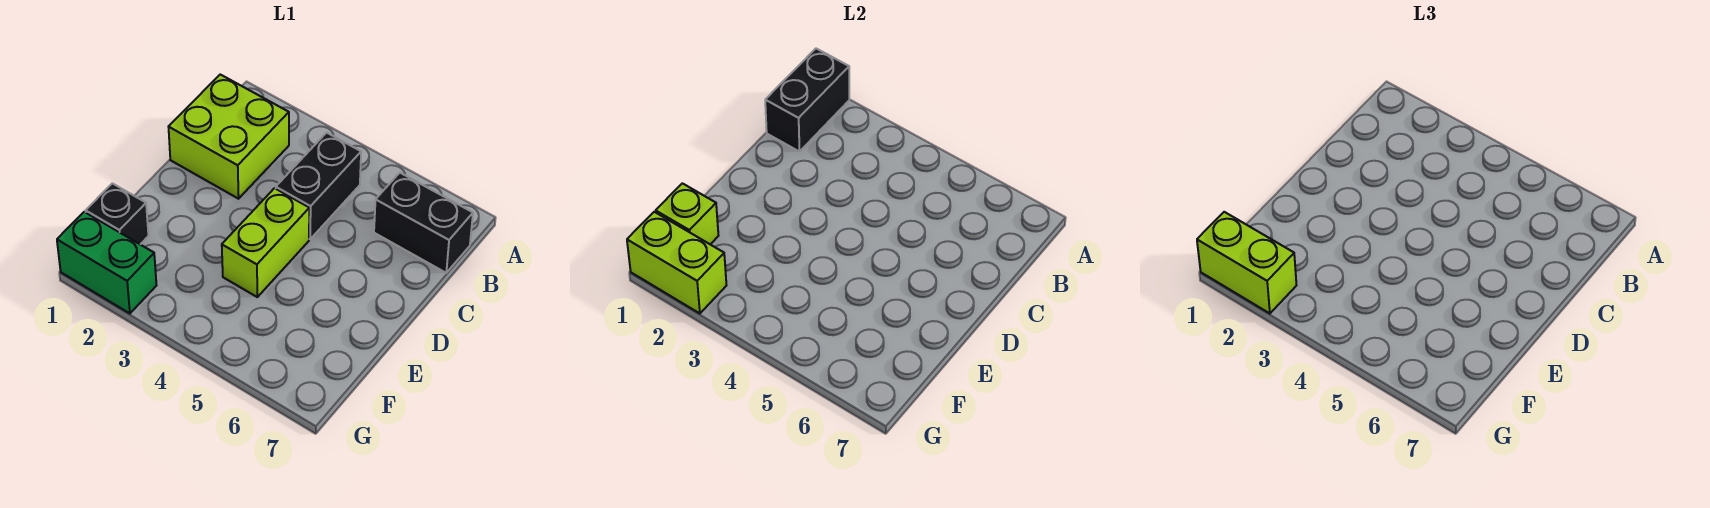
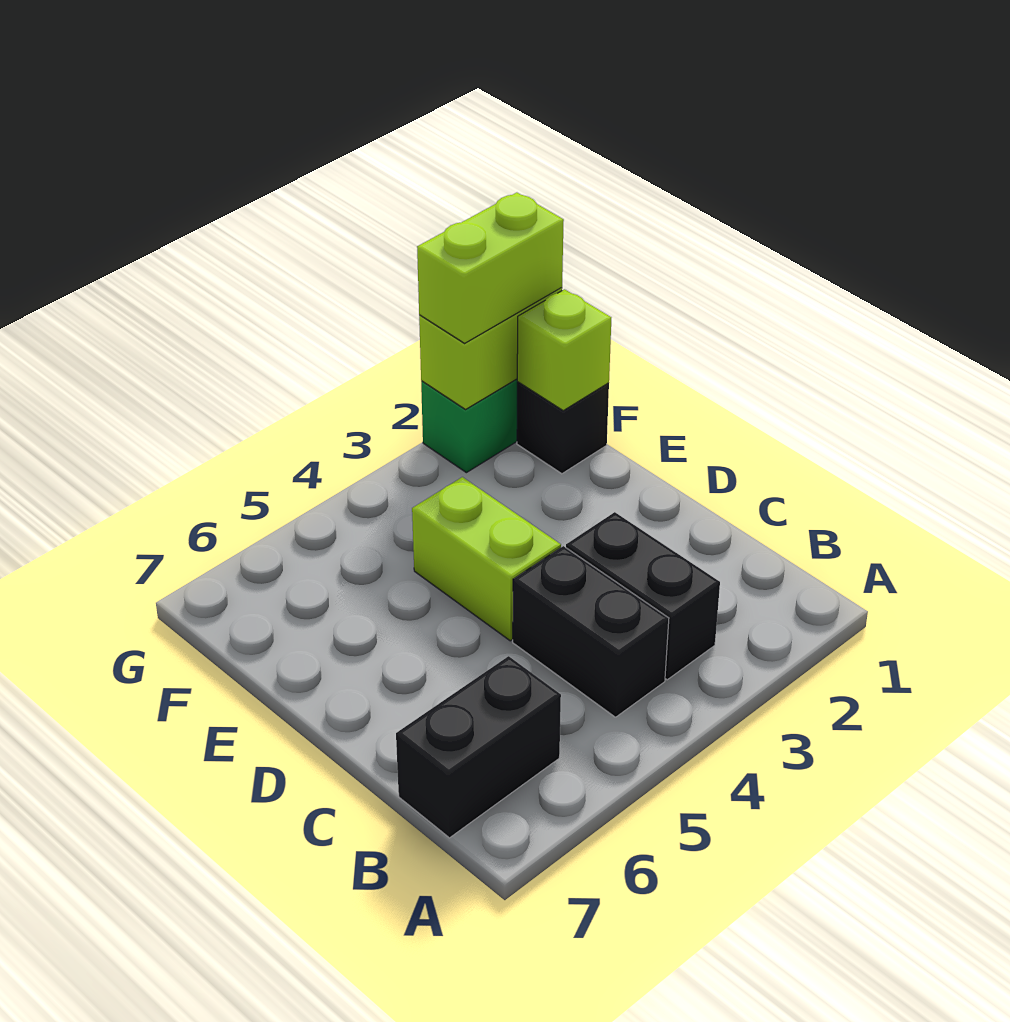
black 1x2 brick [765,49,849,152] -> black 1x2 brick moved to [566,512,720,680]
lime 2x2 brick [169,75,289,199] -> none

